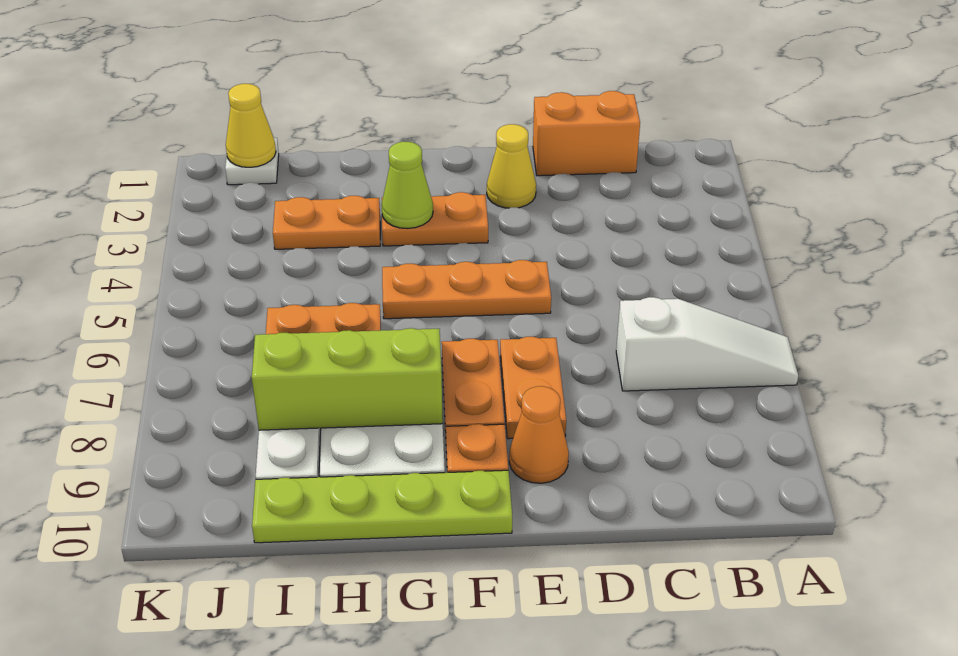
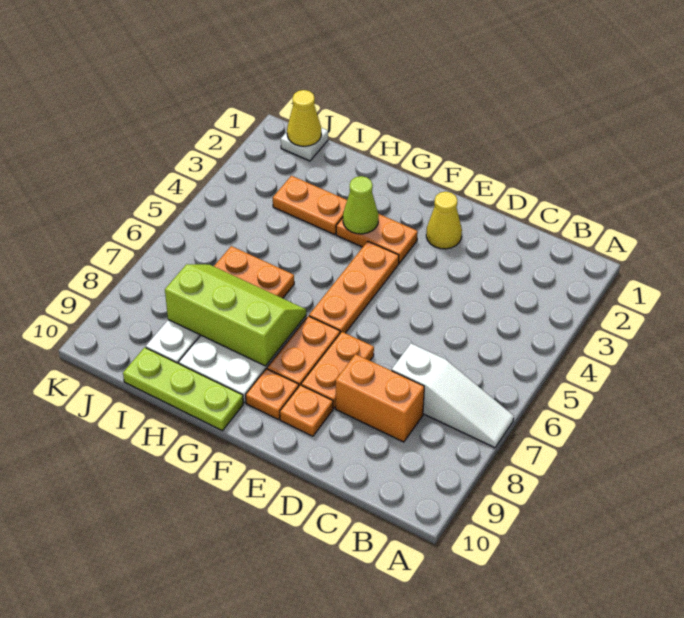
orange 1x2 brick [533,91,640,176] -> orange 1x2 brick moved to [336,354,424,442]
orange 1x3 plate [382,260,551,319] -> orange 1x3 plate turned to [309,241,399,333]
orange 1x1 cone [509,386,569,483] -> orange 1x1 plate [280,385,333,436]
lime 1x4 plate [252,470,512,543] -> lime 1x3 plate [123,347,243,431]

